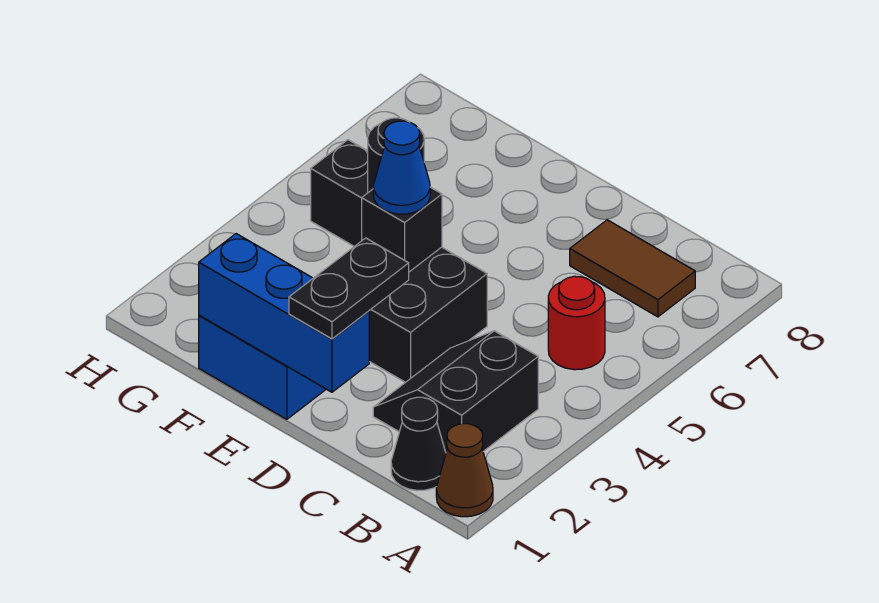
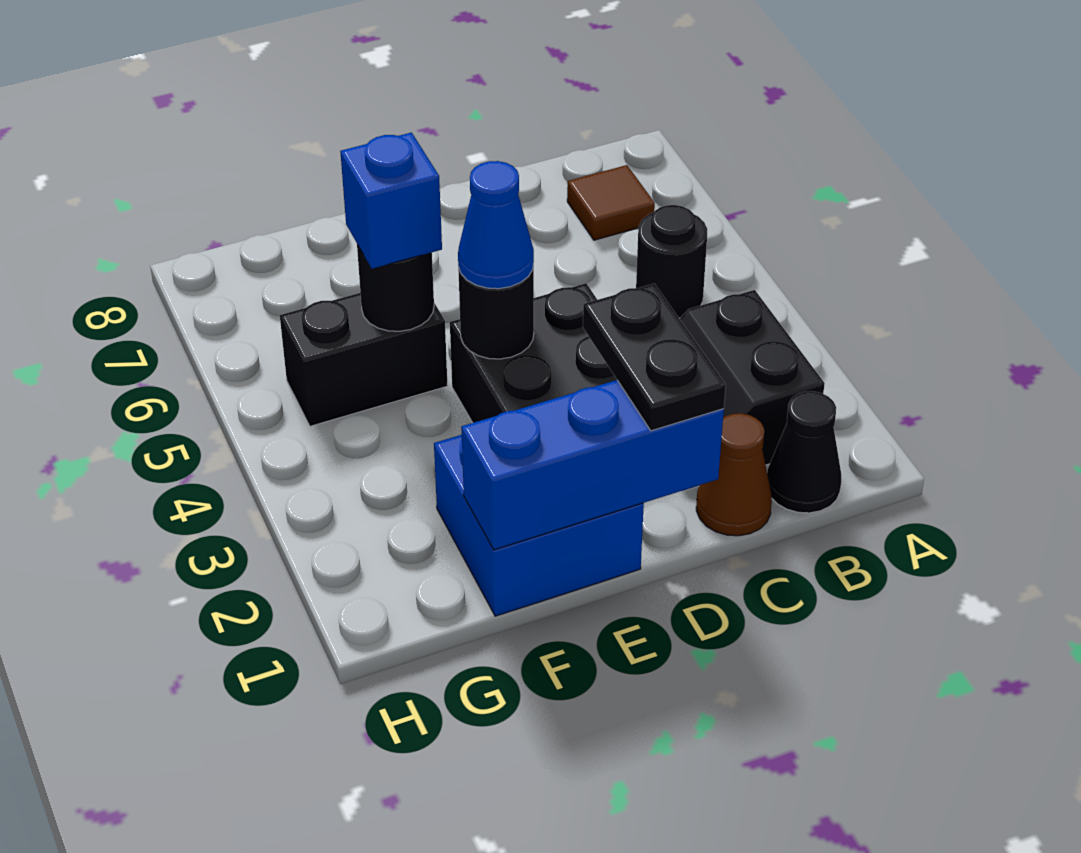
brown 1x1 cone [436,424,493,517] -> brown 1x1 cone moved to [696,413,772,536]
red 1x1 round brick [548,276,605,370] -> black 1x1 round brick [636,205,707,318]
brown 1x2 tile [570,220,695,317] -> brown 1x1 tile [567,165,655,240]
black 1x1 brick [362,187,442,272] -> black 1x1 round brick [458,264,534,359]
none -> blue 1x1 brick [340,133,442,269]

